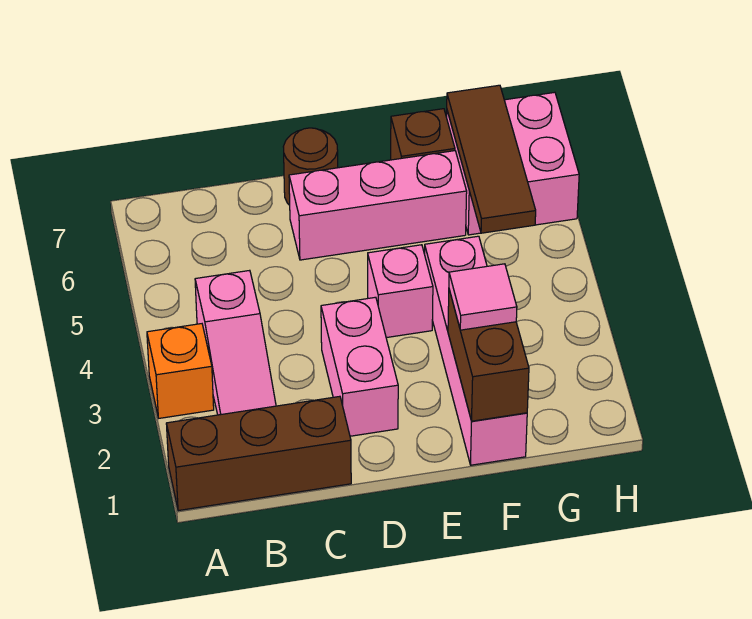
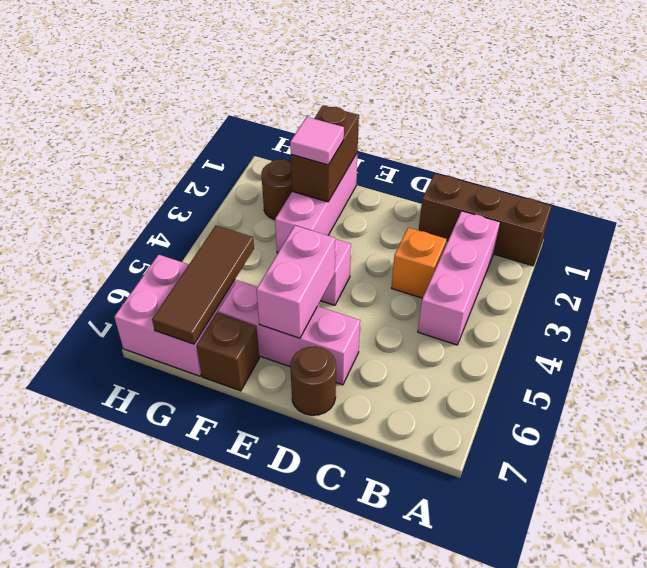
orange 1x1 brick [147,324,214,418] -> orange 1x1 brick moved to [392,228,447,298]
pink 1x3 slope [195,270,276,415] -> pink 1x3 brick [418,211,500,345]
pink 1x2 brick [321,297,398,436] -> pink 1x2 brick moved to [256,226,335,338]
pink 1x4 brick [425,236,527,465] -> pink 1x3 brick [275,152,358,253]
none -> brown 1x1 round brick [261,159,292,220]

